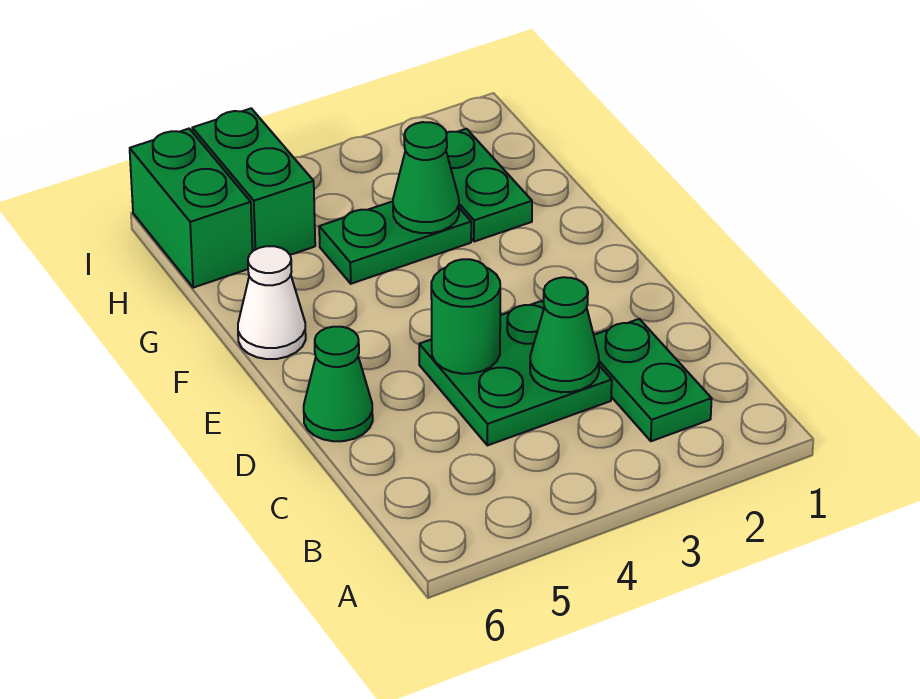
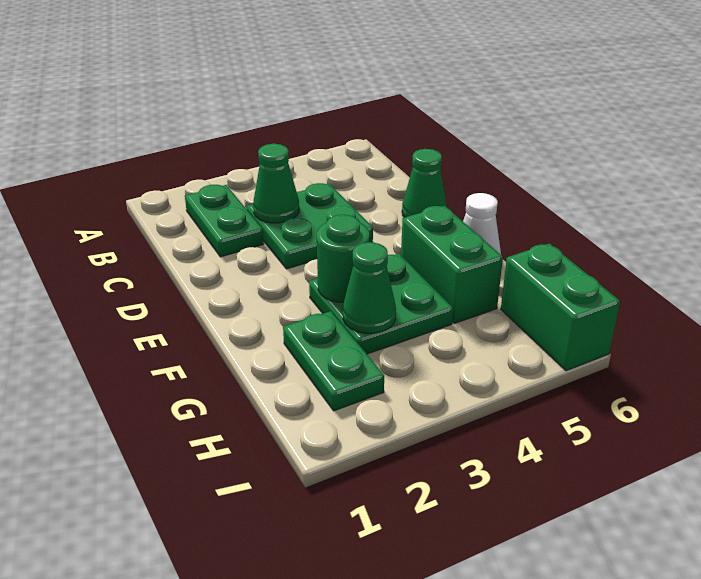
green 1x1 round brick [431,259,500,374] -> green 1x1 round brick moved to [317,215,369,302]
green 1x2 plate [319,201,471,284] -> green 2x2 plate [309,253,453,354]
green 1x2 brick [192,108,315,255] -> green 1x2 brick moved to [401,206,503,323]

